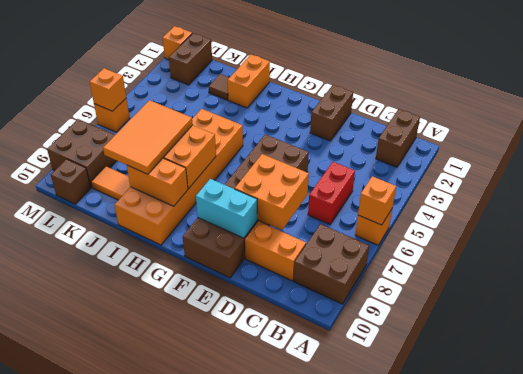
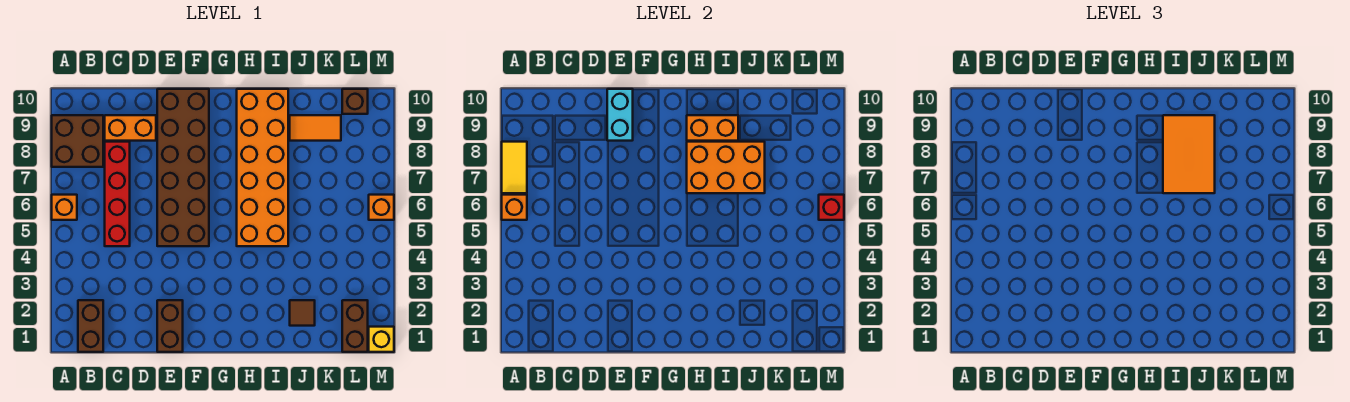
none -> yellow 1x2 tile [502,142,527,193]
red 1x2 brick [308,162,355,224] -> red 1x4 brick [105,142,130,246]
orange 2x2 brick [235,154,309,230] -> none
cyan 1x2 brick [196,179,257,238] -> cyan 1x2 brick turned to [607,89,633,141]
orange 1x2 brick [228,54,270,108] -> none
brown 2x2 brick [47,119,117,187] -> none
orange 1x1 brick [163,26,192,60] -> yellow 1x1 brick [369,327,394,352]
orange 1x1 brick [90,68,126,111] -> red 1x1 brick [819,195,844,220]

